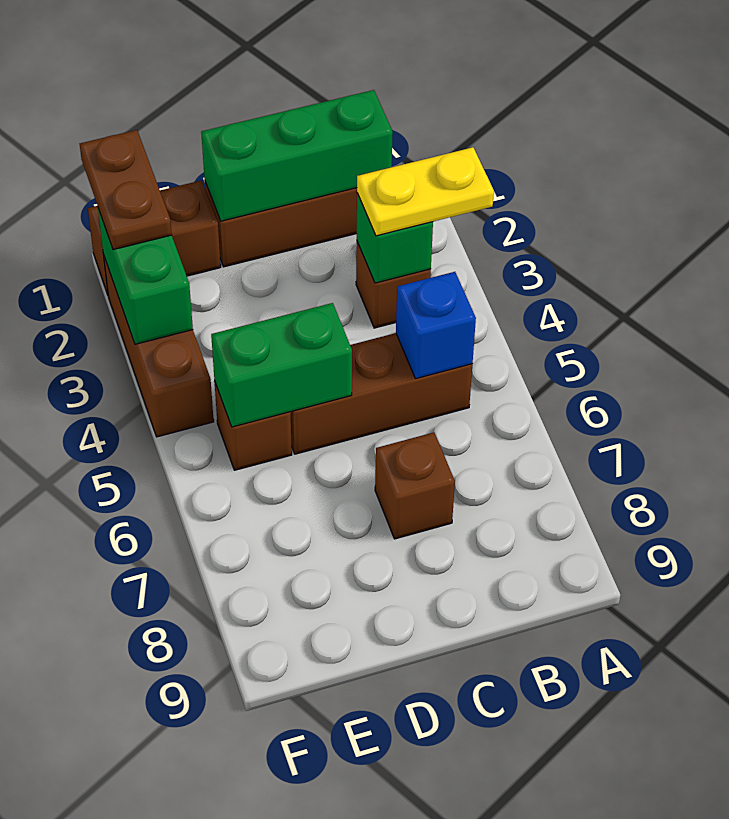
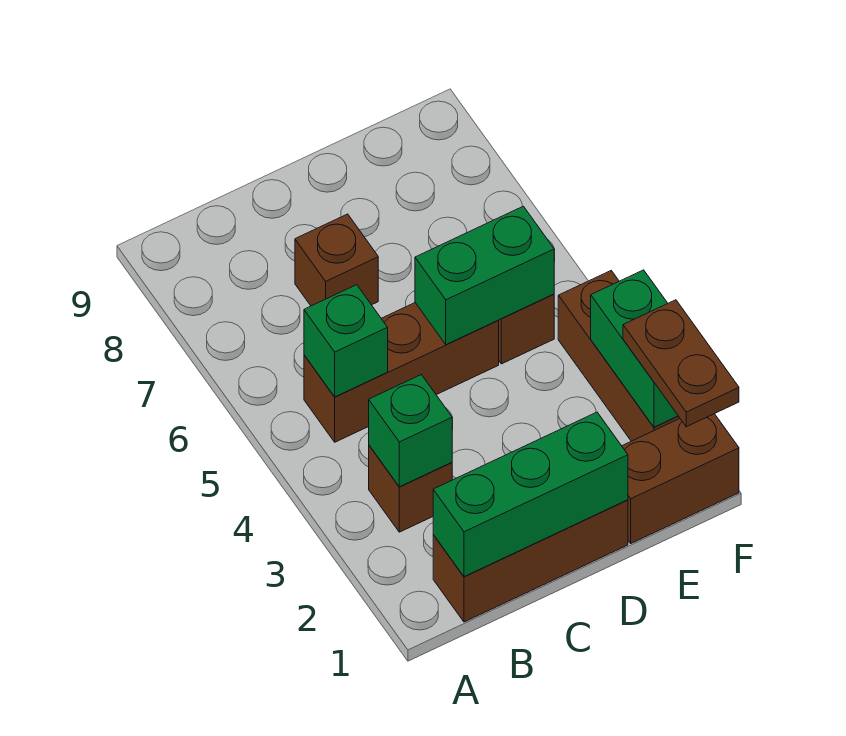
yellow 1x2 plate [357,147,494,236] -> none
blue 1x1 brick [396,272,476,379] -> green 1x1 brick [304,285,388,397]

